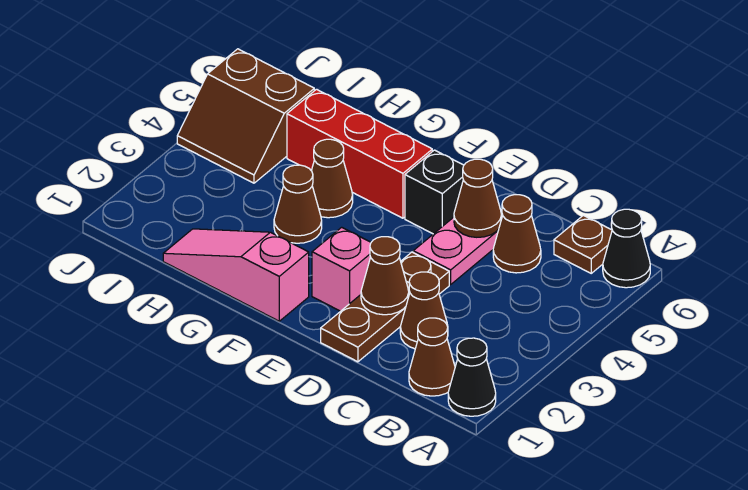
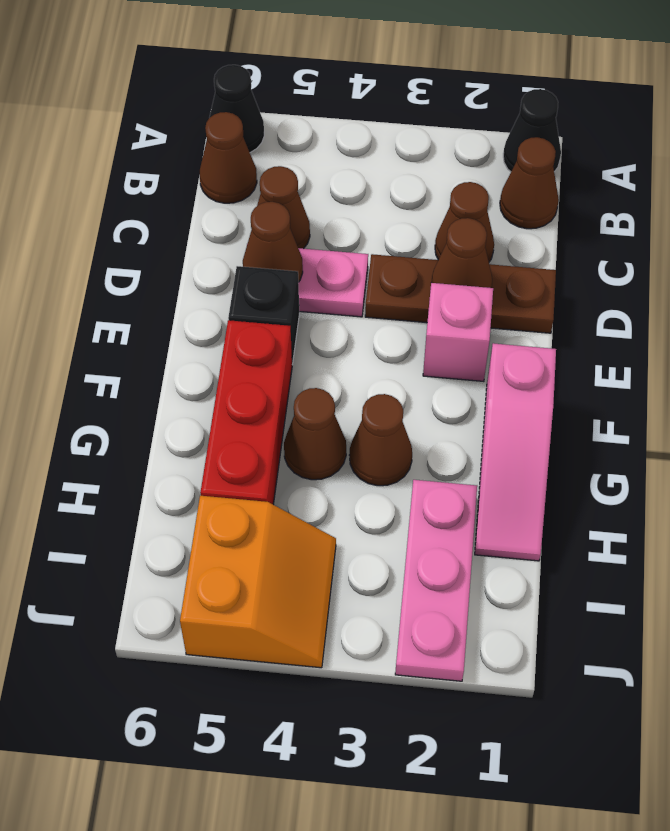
brown 1x1 plate [554,215,612,273] -> brown 1x1 cone [200,112,257,203]
none -> pink 1x3 plate [395,480,477,681]
brown 2x2 slope [177,49,314,183] -> orange 2x2 slope [180,496,336,668]

